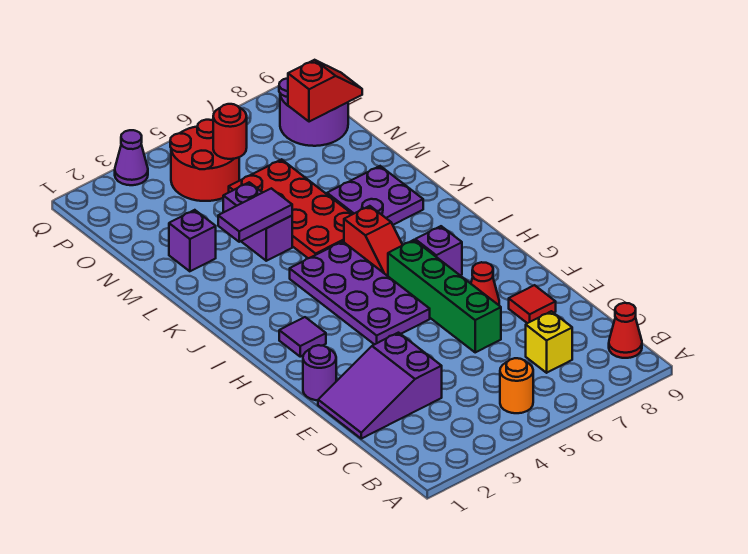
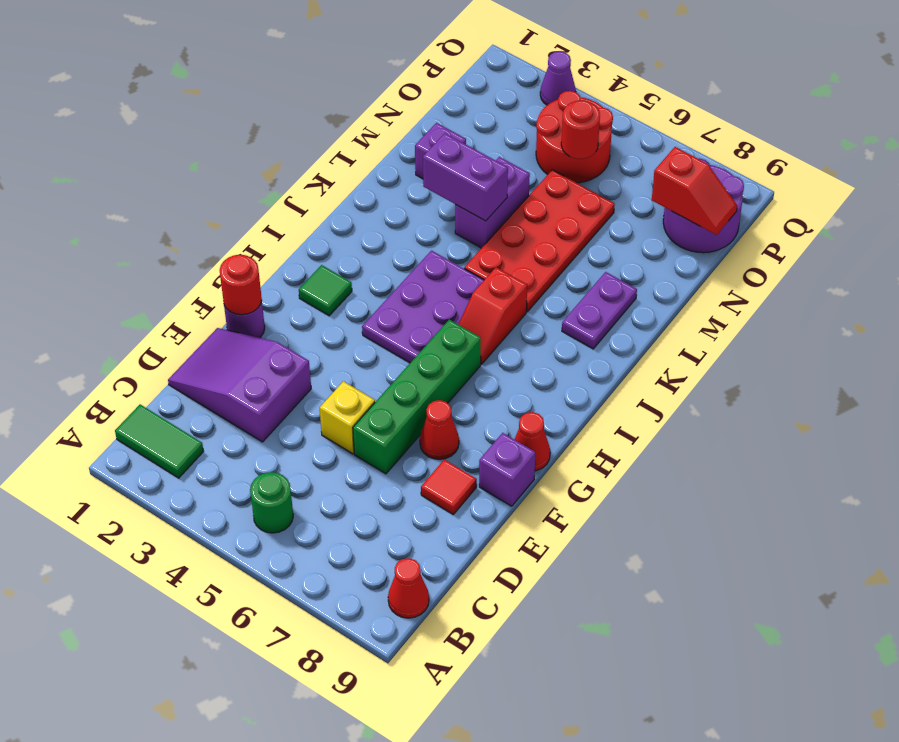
none -> green 1x2 tile [115,404,204,478]
orange 1x1 round brick [500,358,533,413] -> green 1x1 round brick [250,472,293,533]
yellow 1x1 brick [526,311,572,373] -> yellow 1x1 brick moved to [320,381,375,454]
none -> red 1x1 round brick [220,255,262,315]
purple 2x4 plate [290,241,430,345] -> purple 2x3 plate [362,251,484,363]
none -> red 1x1 cone [514,412,550,471]
purple 1x1 tile [279,317,326,357] -> green 1x1 tile [299,265,352,316]
purple 1x1 brick [415,226,462,275] -> purple 1x1 brick moved to [479,433,535,506]
purple 2x2 plate [327,166,423,225] -> purple 1x2 plate [562,272,637,349]
purple 1x2 tile [218,188,292,242] -> purple 1x2 brick [423,133,508,221]

